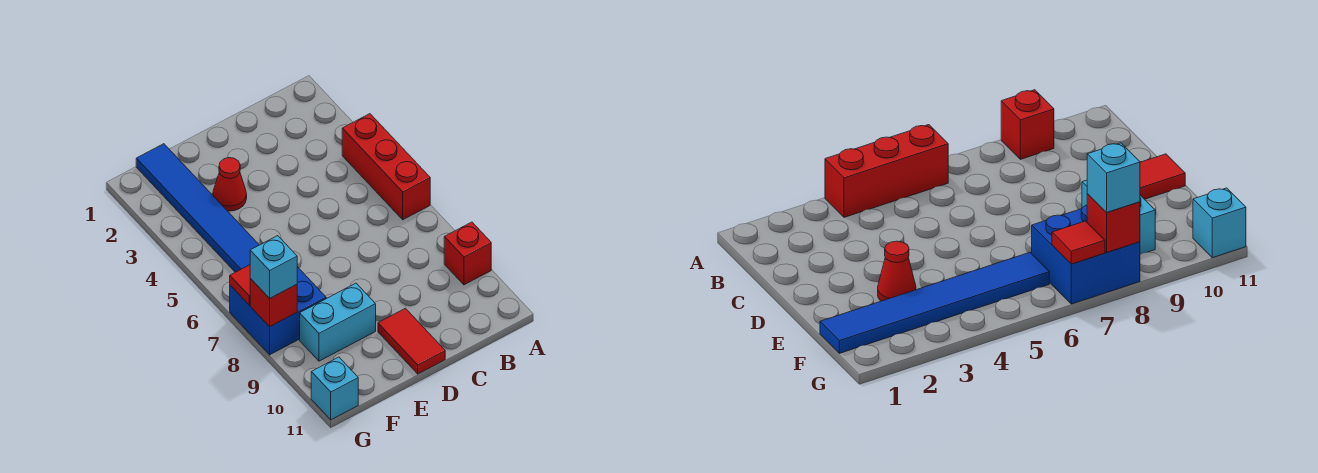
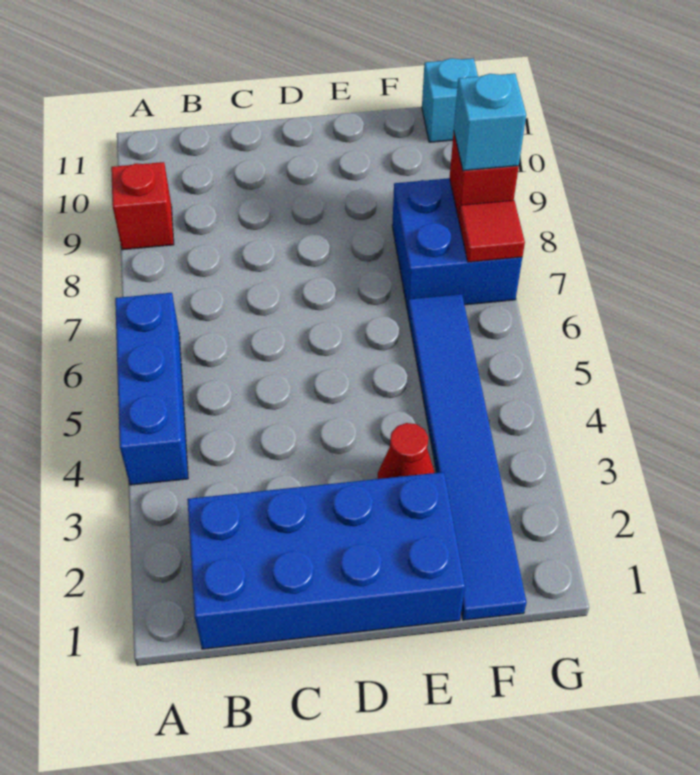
red 1x3 brick [342,114,430,220] -> blue 1x3 brick [115,293,188,485]
none -> blue 2x4 brick [187,472,465,649]
red 1x2 tile [378,308,445,374] -> none
cyan 1x2 brick [300,283,376,361] -> none

